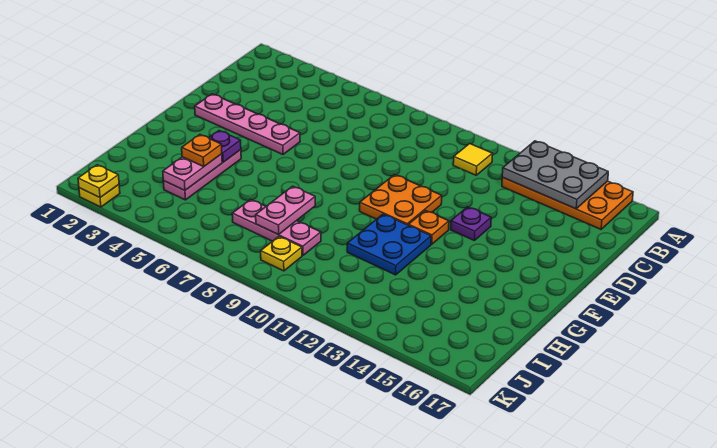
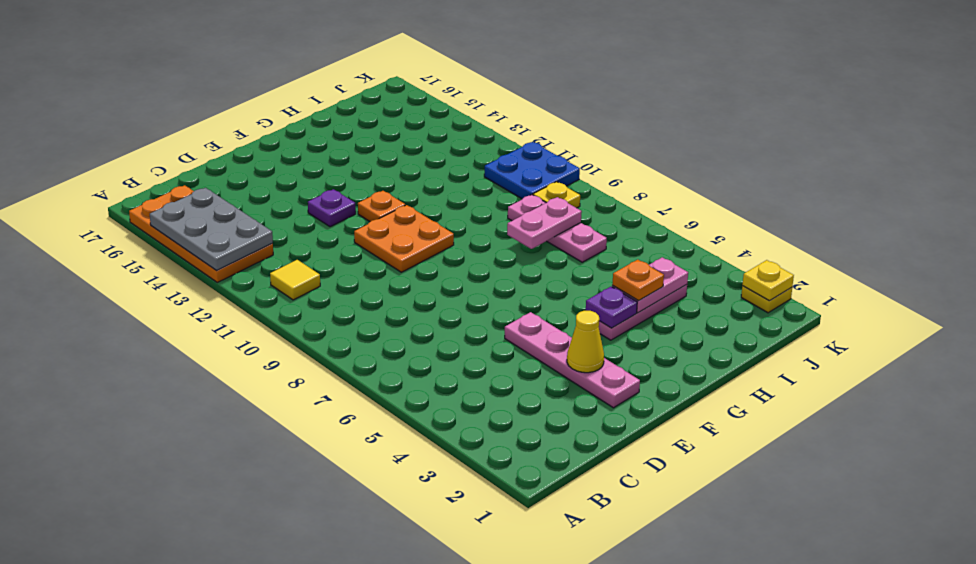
none -> yellow 1x1 cone [567,311,604,373]
blue 2x2 plate [347,214,431,275] -> blue 2x2 plate moved to [484,142,580,199]

